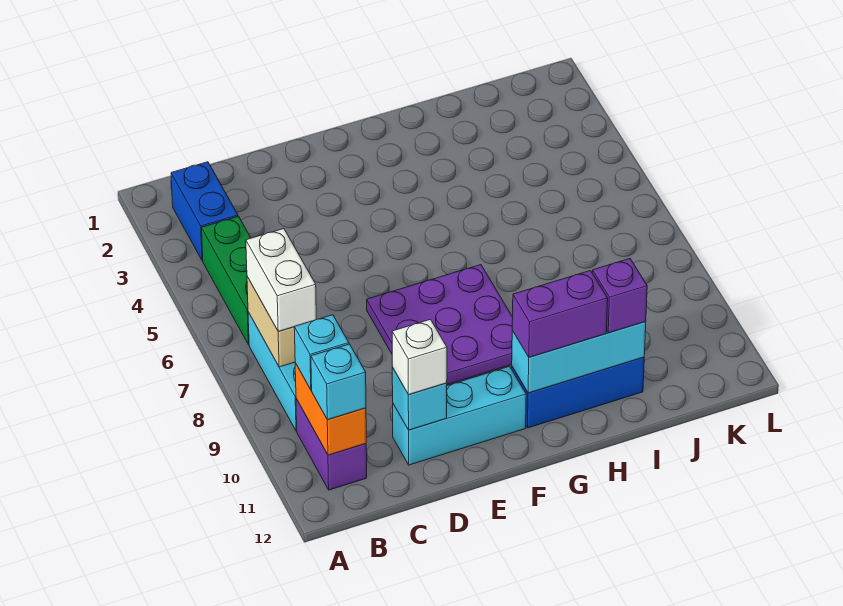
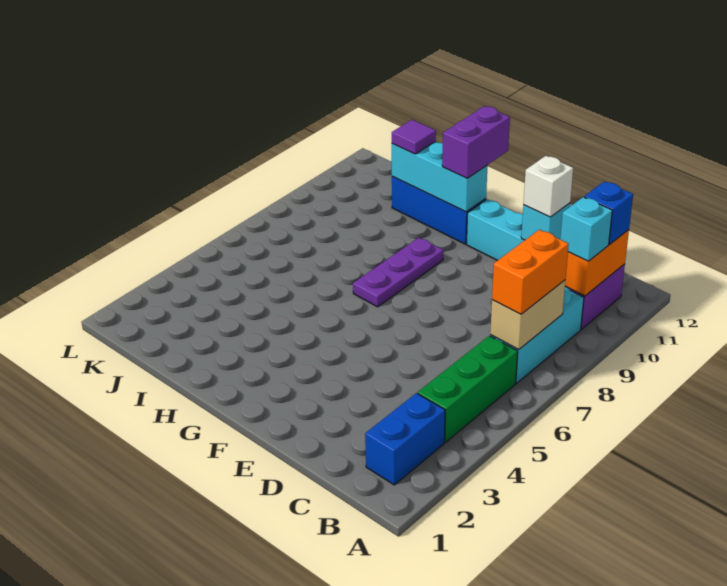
white 1x2 brick [246,229,316,331] -> orange 1x2 brick [492,230,569,314]
cyan 1x1 brick [311,344,366,420] -> blue 1x1 brick [584,181,633,245]
purple 3x3 plate [367,265,513,384] -> purple 1x3 plate [353,238,443,307]
purple 1x2 brick [512,271,608,357] -> purple 1x2 brick turned to [442,106,510,178]
purple 1x1 brick [592,259,647,333] -> purple 1x1 tile [392,120,436,154]

